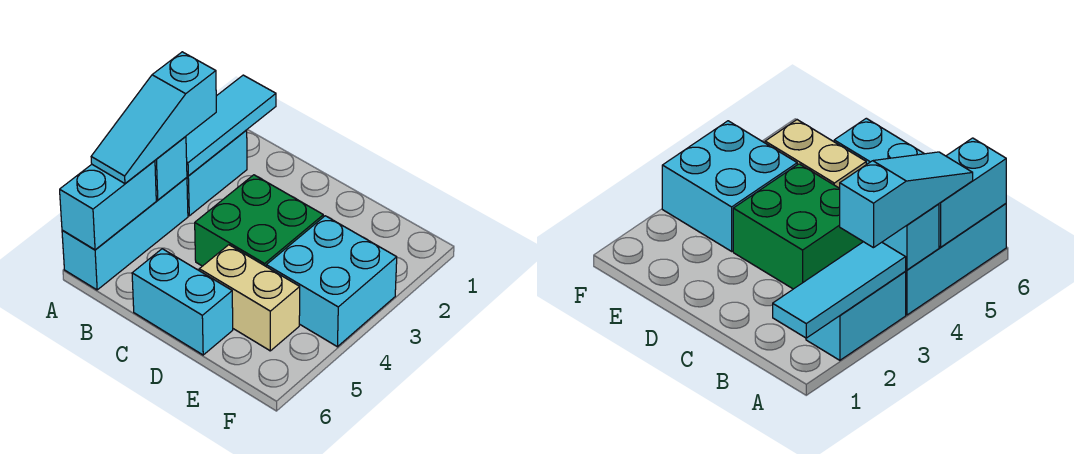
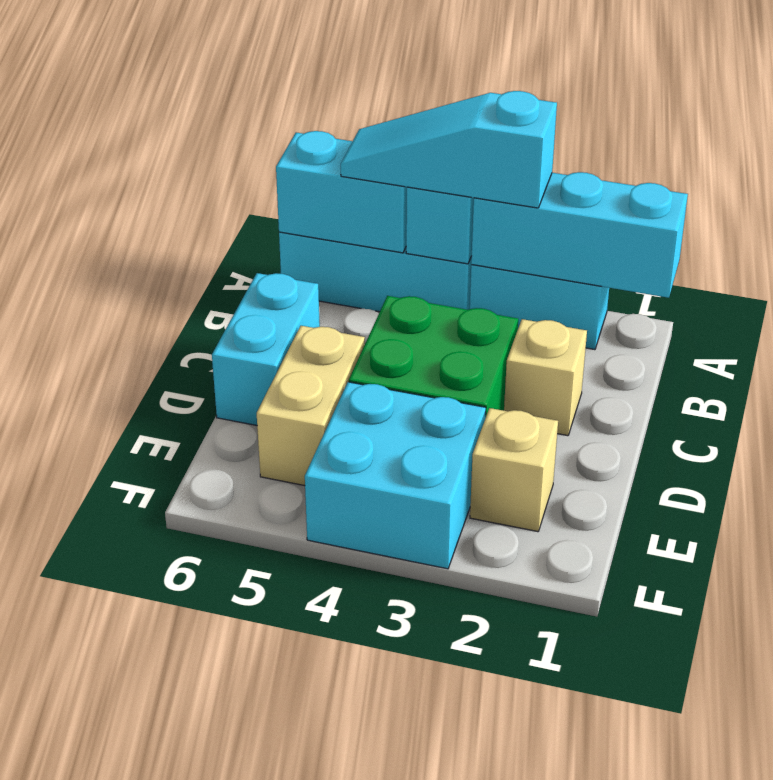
cyan 1x3 tile [186,75,276,176] -> cyan 1x3 brick [471,172,688,298]
none -> tan 1x1 brick [504,319,587,436]
none -> tan 1x1 brick [470,408,558,532]

